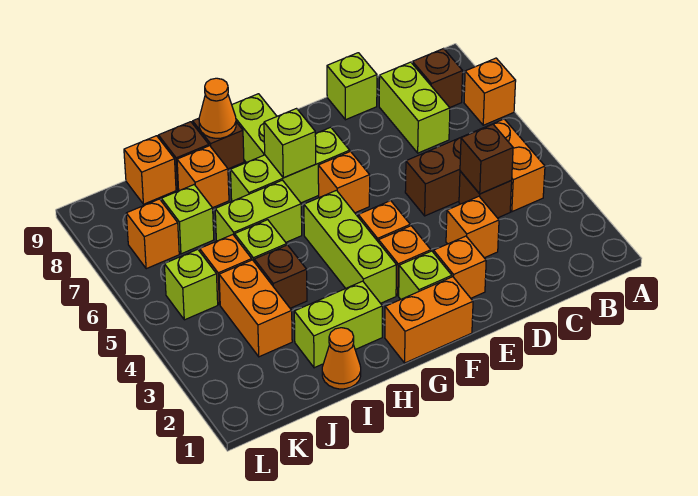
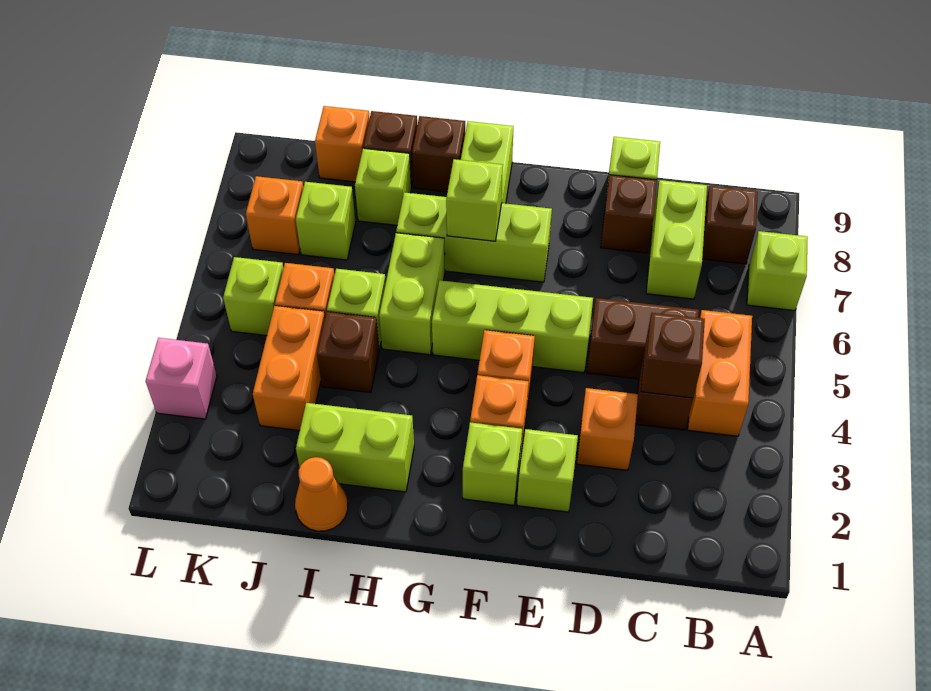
orange 1x1 brick [464,58,516,125] -> lime 1x1 brick [747,231,808,311]
none -> brown 1x1 brick [601,175,657,253]
orange 1x1 brick [434,236,486,298] -> lime 1x1 brick [517,429,578,512]
orange 1x2 brick [385,277,473,363] -> none
orange 1x1 brick [318,152,370,213] -> none
lime 1x3 brick [304,190,396,303] -> lime 1x3 brick turned to [432,280,593,373]
lime 1x2 brick [215,180,302,242] -> lime 1x2 brick turned to [379,233,445,355]
orange 1x1 cone [199,78,236,138] -> none
orange 1x1 brick [177,146,229,208] -> lime 1x1 brick [355,148,411,225]
none -> pink 1x1 brick [146,338,217,419]

